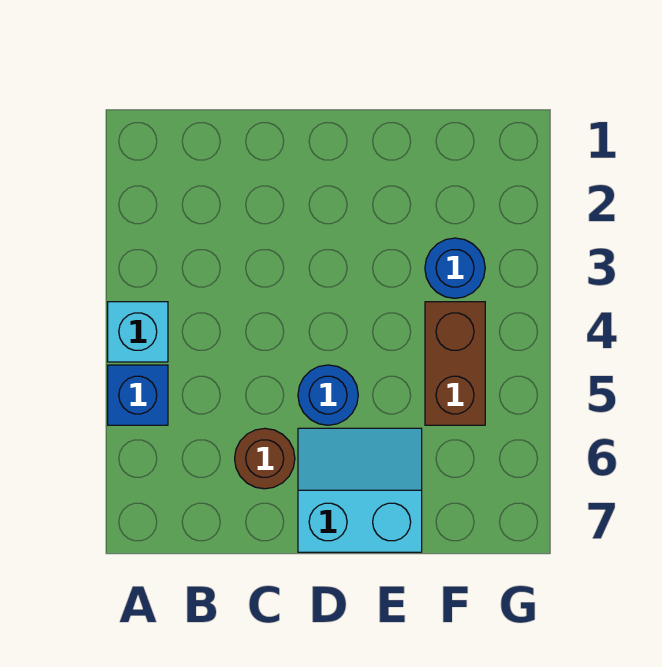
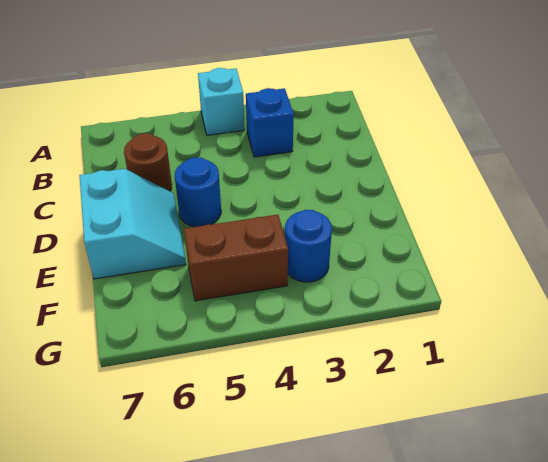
blue 1x1 brick [108,365,168,425] -> blue 1x1 brick moved to [246,88,294,157]

